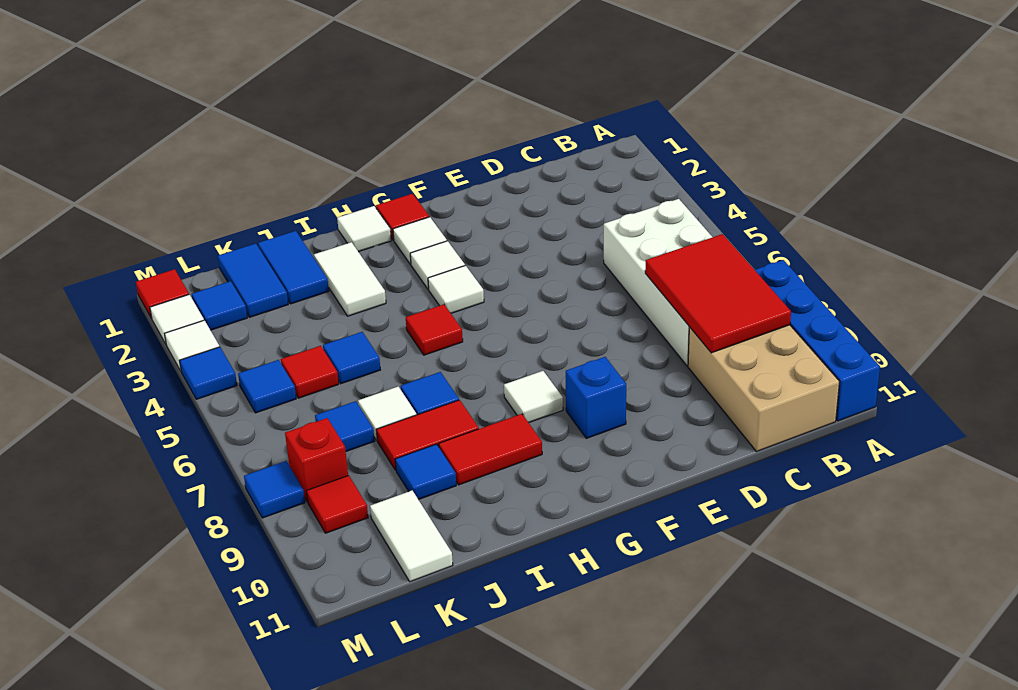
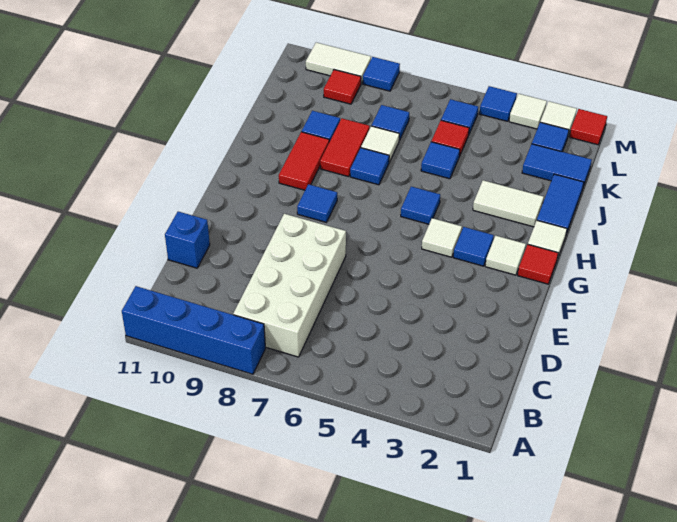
white 2x4 brick [604,199,712,366] -> white 2x4 brick turned to [233,214,346,357]
red 2x3 tile [645,234,791,353] -> none
tan 2x3 brick [688,325,840,452] -> none
blue 1x1 brick [566,357,626,438] -> blue 1x1 brick moved to [165,212,210,268]
white 1x1 tile [410,241,465,289] -> blue 1x1 tile [453,227,494,266]
white 1x1 tile [504,371,563,423] -> blue 1x1 tile [297,184,337,222]
red 1x1 tile [406,304,463,355] -> blue 1x1 tile [401,187,440,224]
blue 1x2 tile [258,231,329,304] -> blue 1x2 tile turned to [537,174,584,234]
white 1x2 tile [370,490,453,582] -> white 1x2 tile moved to [306,43,371,83]
red 1x1 brick [285,418,348,502] -> none

